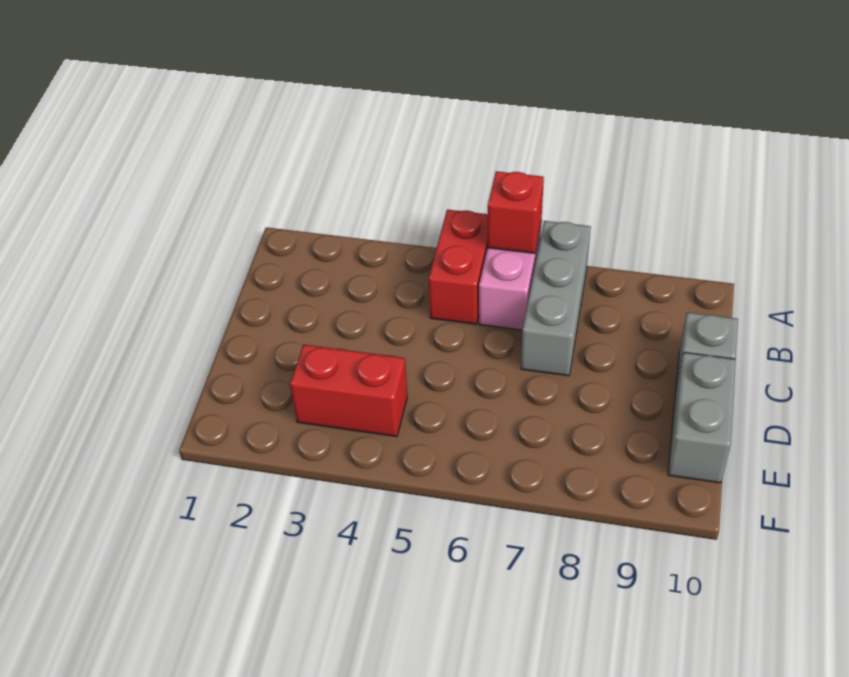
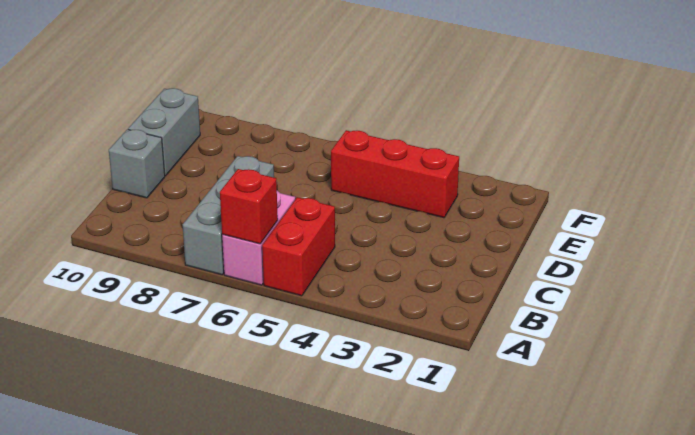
red 1x2 brick [290,345,407,437] -> red 1x3 brick [331,130,459,218]

